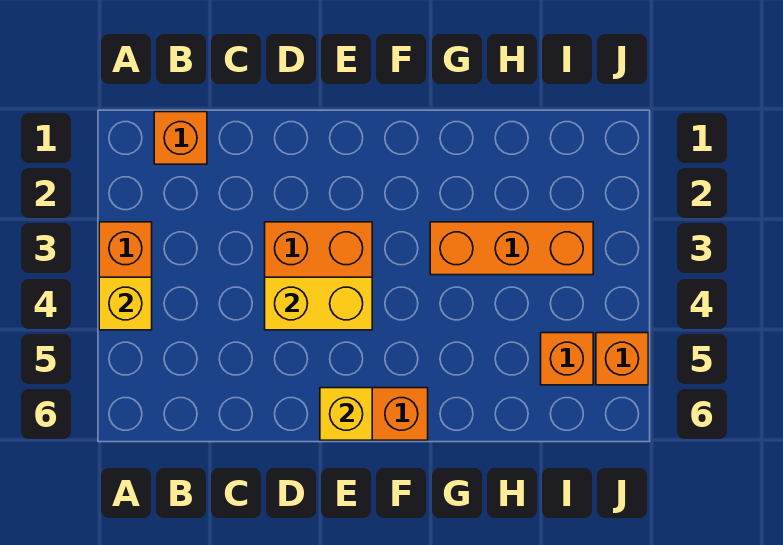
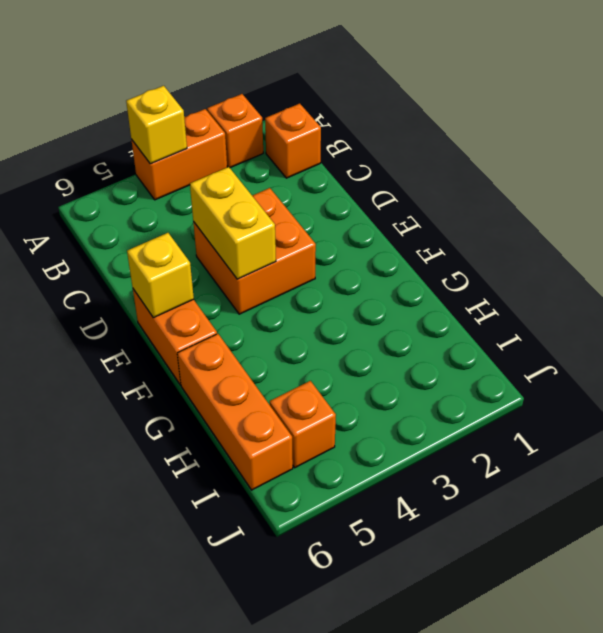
orange 1x3 brick [430,222,593,275] -> orange 1x3 brick moved to [177,334,293,490]
orange 1x1 brick [596,333,648,385] -> orange 1x1 brick moved to [207,94,263,168]

